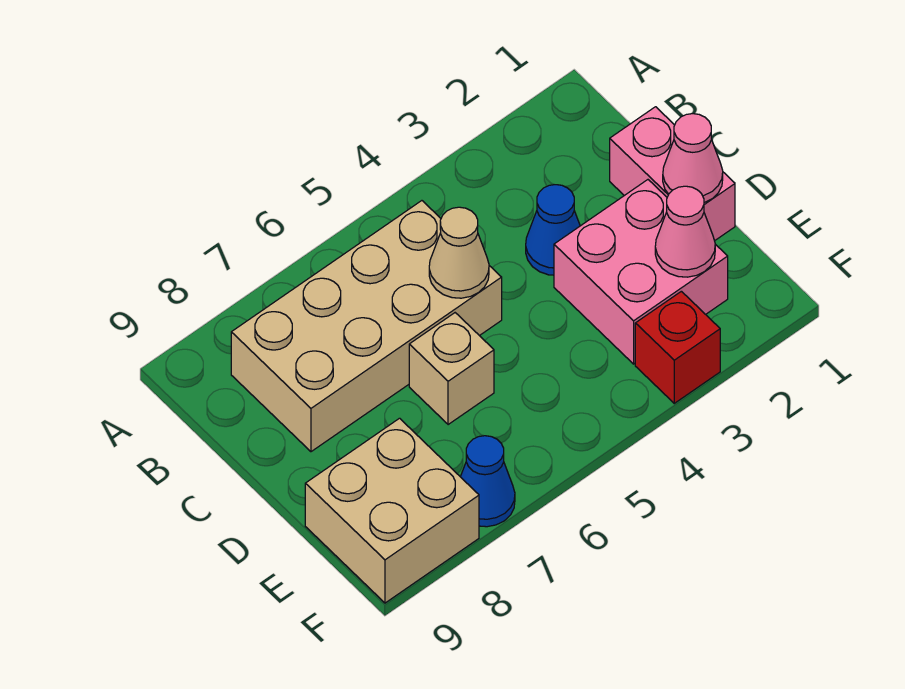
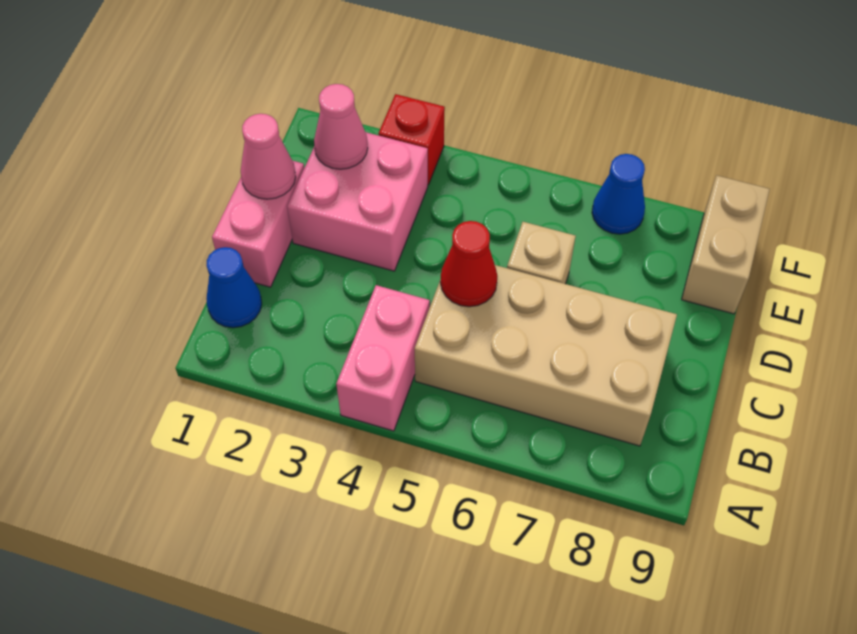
none -> pink 1x2 brick [336,285,430,431]
blue 1x1 cone [526,185,580,275] -> blue 1x1 cone moved to [206,247,262,328]
tan 1x1 cone [429,207,489,298] -> red 1x1 cone [441,221,497,307]
tan 2x2 brick [305,418,479,603] -> tan 1x2 brick [682,176,770,314]

